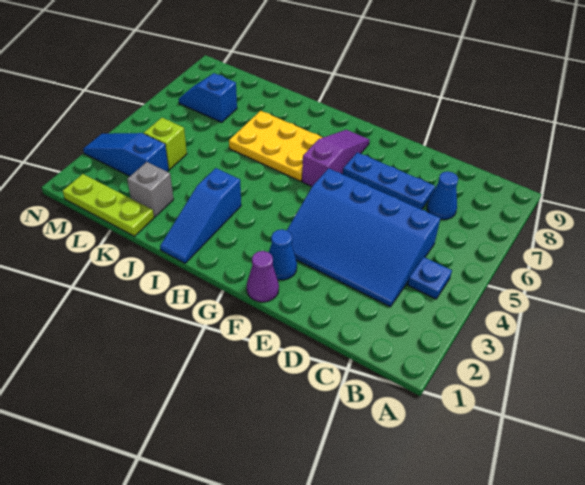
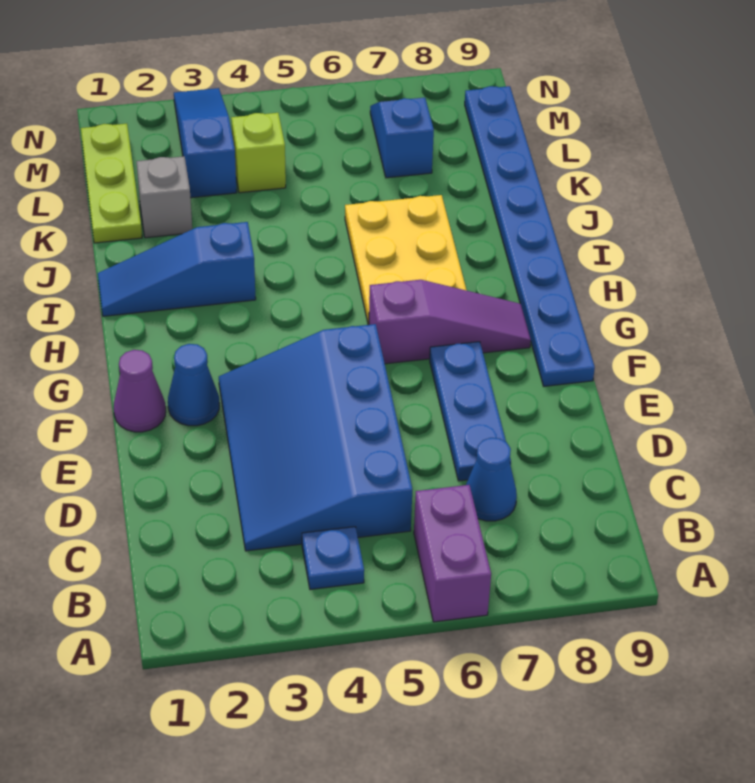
none -> purple 1x2 brick [414,485,491,622]
none -> blue 1x8 plate [465,86,595,386]

